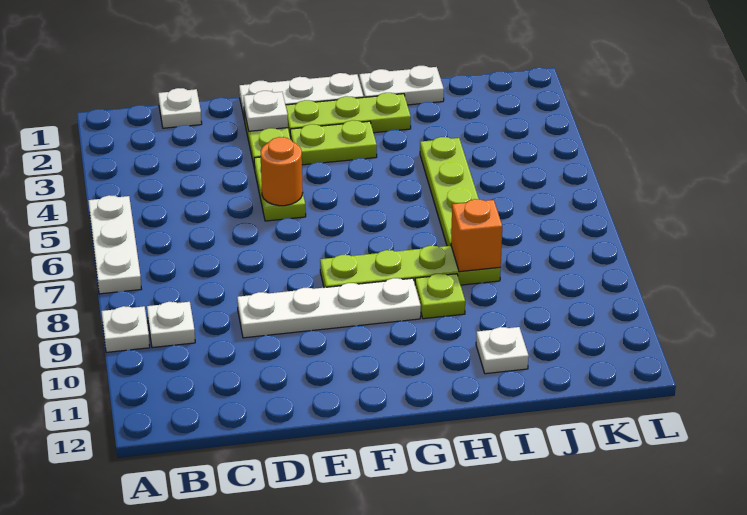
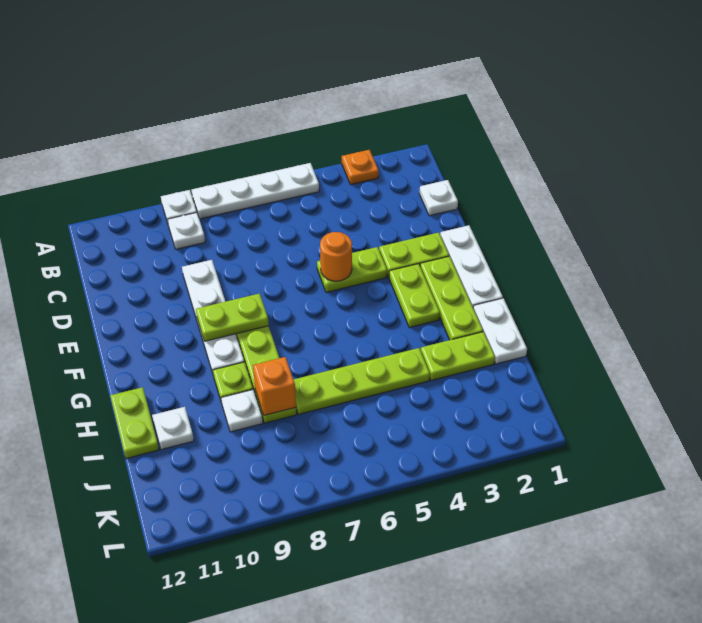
none -> orange 1x1 plate [342,150,379,185]
white 1x3 plate [88,195,141,294] -> white 1x4 plate [192,163,319,219]
white 1x1 plate [244,91,288,131] -> white 1x1 plate moved to [221,390,263,432]
none -> lime 1x2 plate [196,294,269,341]
none -> lime 1x2 plate [110,387,159,459]
none -> lime 1x2 plate [421,332,495,381]

